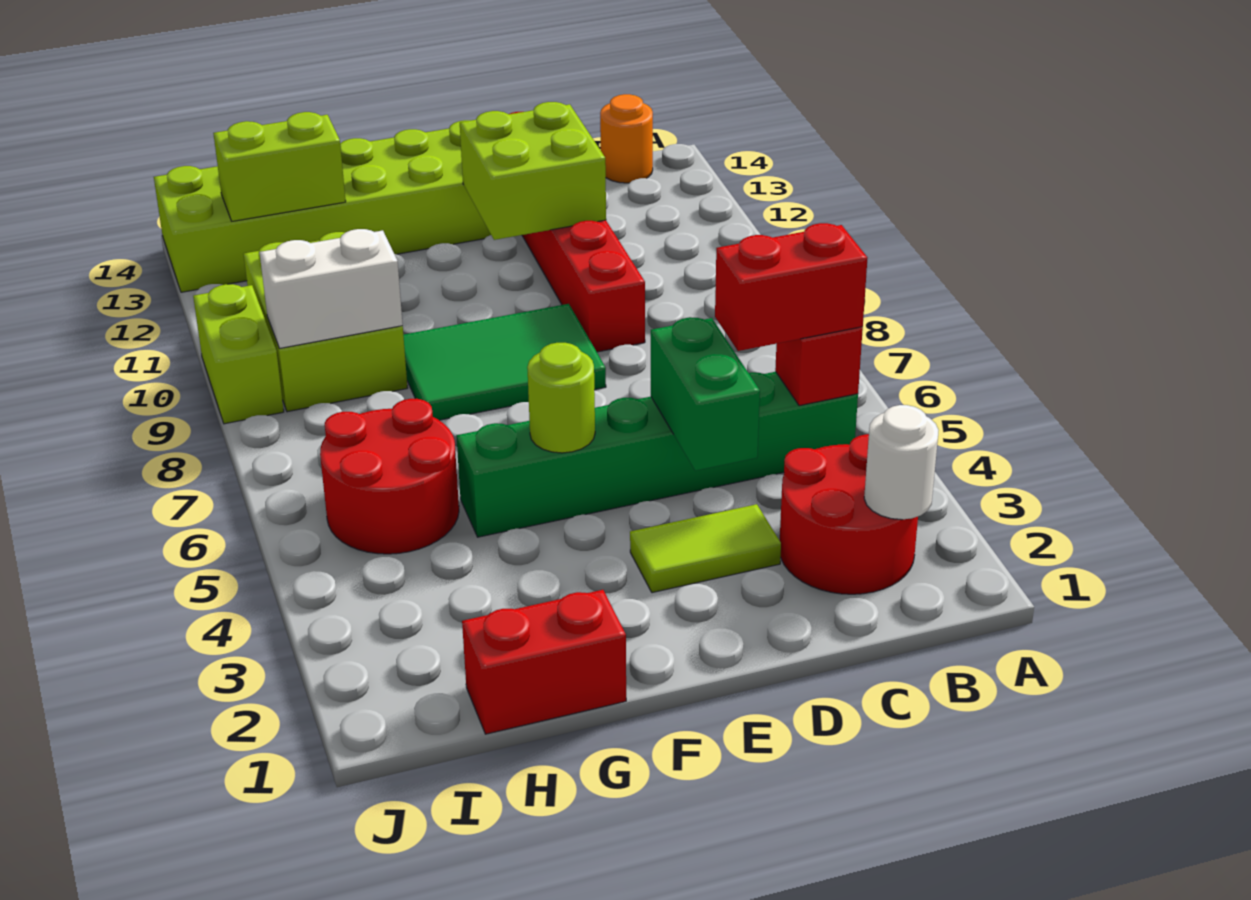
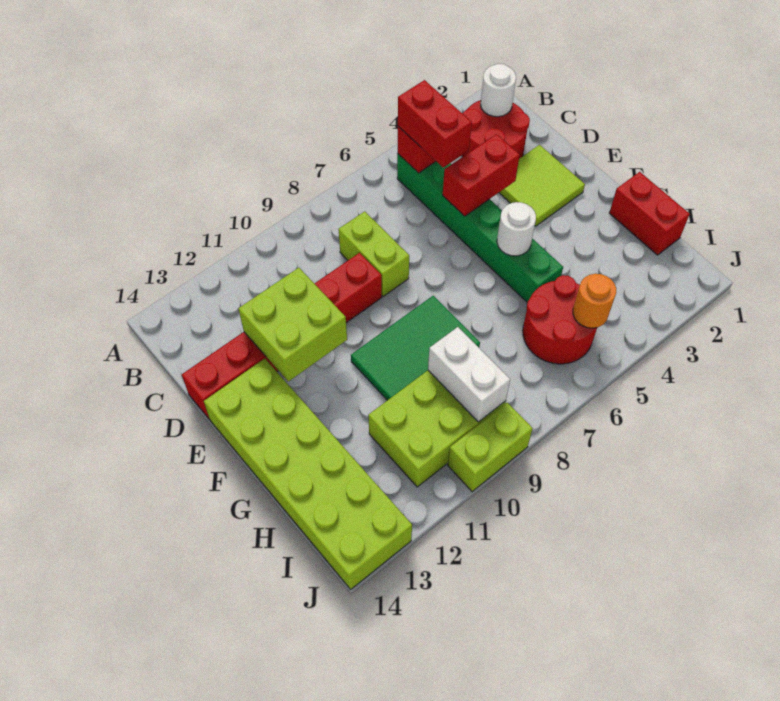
orange 1x1 round brick [600,94,653,183] -> orange 1x1 round brick moved to [573,274,616,328]
lime 1x2 tile [630,504,781,593] -> lime 2x2 tile [499,145,585,226]
green 1x2 brick [651,317,760,471] -> red 1x2 brick [443,134,520,216]
green 2x3 tile [403,304,606,420] -> green 2x3 tile turned to [351,296,480,400]
lime 1x1 round brick [527,343,595,453] -> white 1x1 round brick [497,202,536,256]
lime 1x2 brick [213,112,346,221] -> lime 1x2 brick moved to [338,211,409,296]

